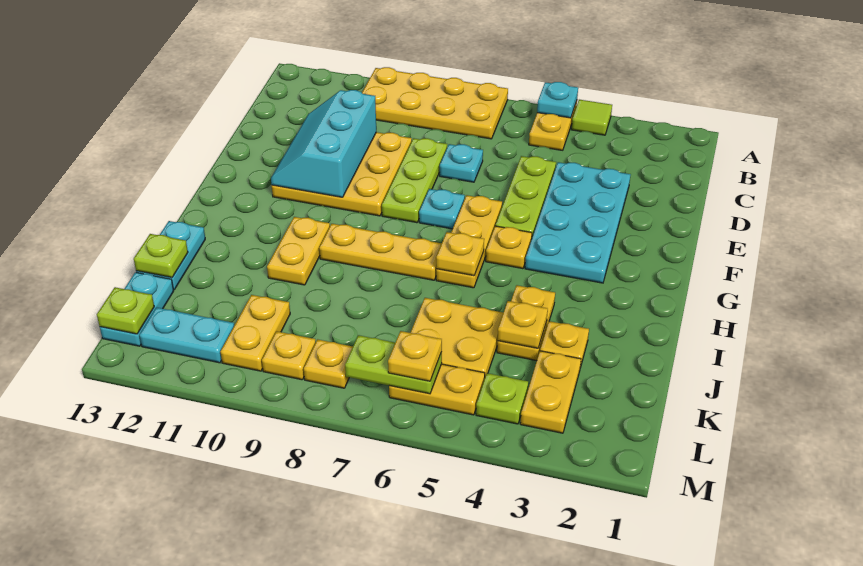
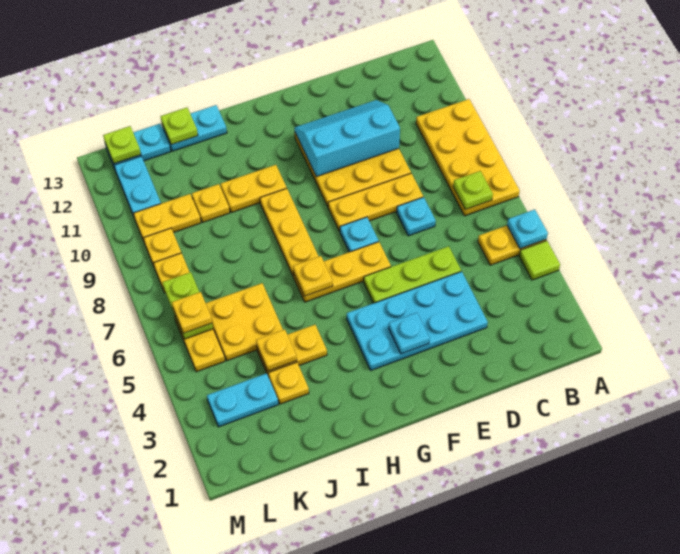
lime 1x3 plate [382,138,447,223] -> yellow 1x3 plate [328,173,423,231]
none -> cyan 1x1 plate [389,313,430,354]
yellow 1x1 plate [486,226,532,269] -> yellow 1x1 plate moved to [192,184,230,222]
yellow 1x2 plate [520,351,581,433] -> cyan 1x2 plate [207,373,278,427]
lime 1x1 plate [476,373,528,424] -> lime 1x1 plate moved to [453,171,493,209]

